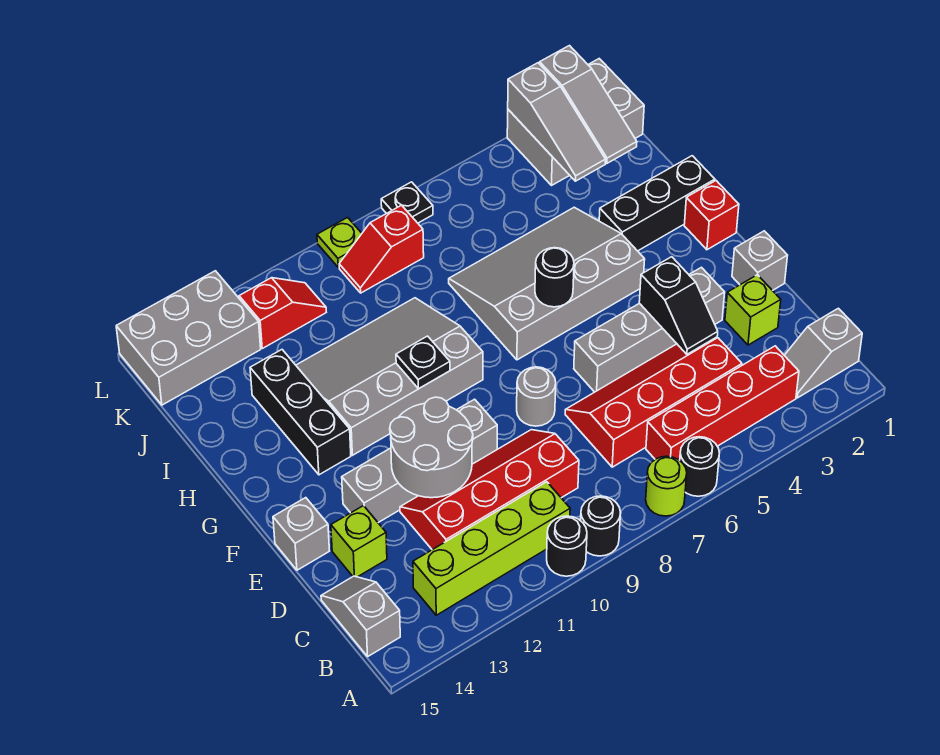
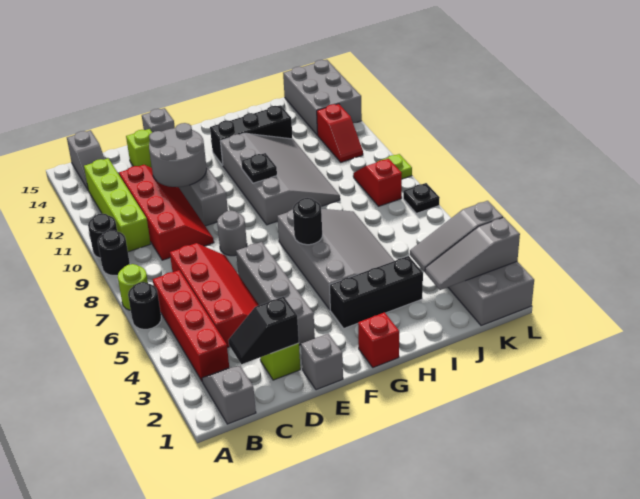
grey 1x2 slope [321,576,400,656] -> grey 1x2 slope turned to [67,130,105,189]
black 1x2 slope [639,257,718,354] -> black 1x2 slope moved to [228,297,299,364]
black 1x3 brick [599,156,715,251] -> black 1x3 brick turned to [330,256,423,328]

